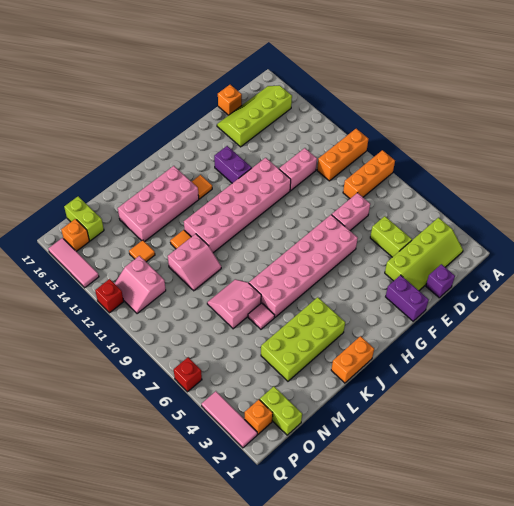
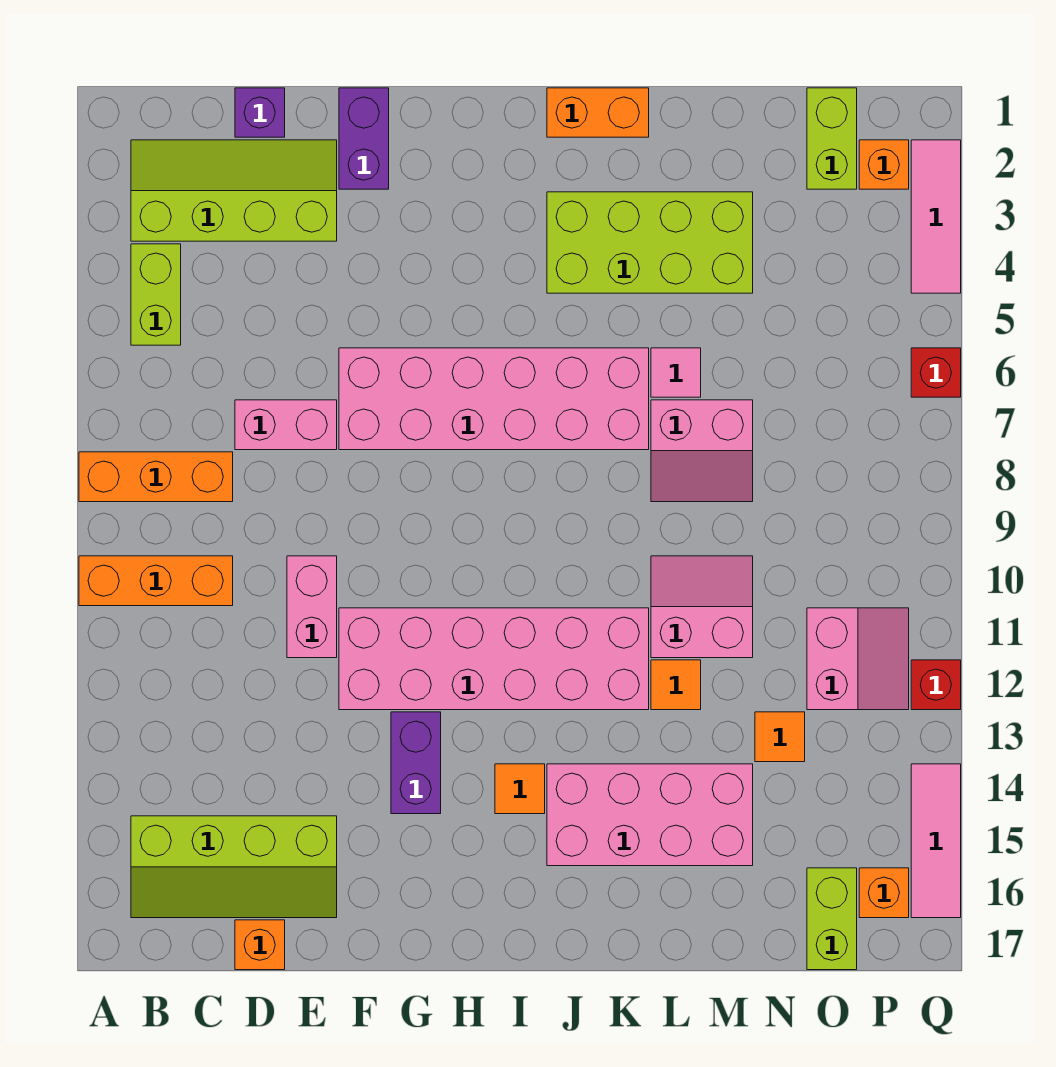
lime 1x2 brick [370,216,412,257] -> lime 1x2 brick moved to [131,244,181,345]
pink 1x2 brick [279,148,317,190] -> pink 1x2 brick turned to [287,556,337,658]

